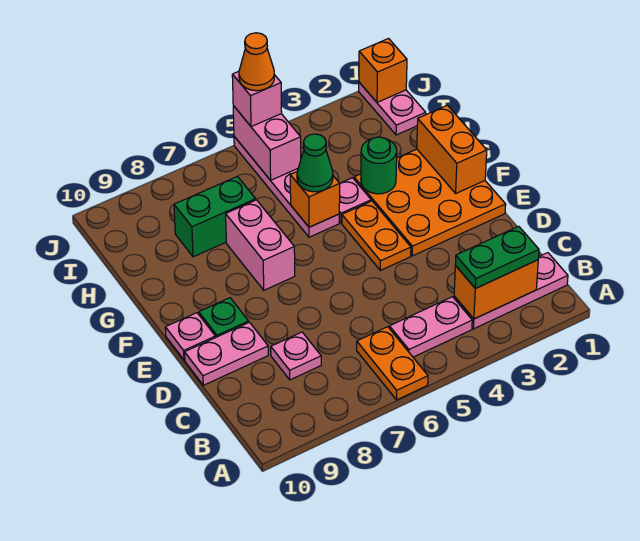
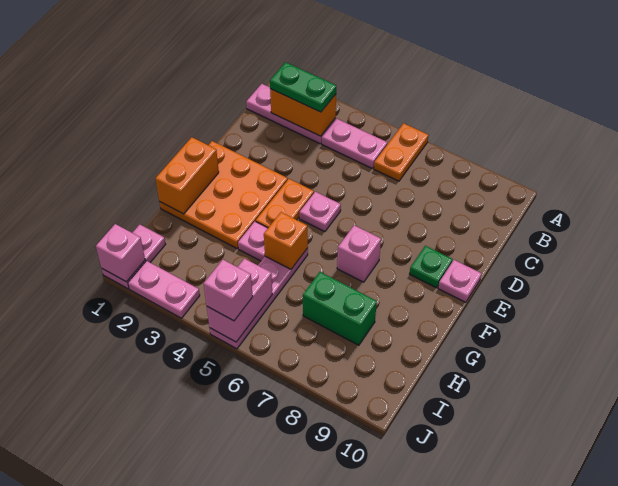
pink 1x1 plate [271,332,321,380] -> pink 1x1 plate moved to [299,192,341,232]
pink 1x2 plate [185,322,268,385] -> pink 1x2 plate moved to [128,261,200,318]
pink 1x2 brick [226,200,295,290] -> pink 1x1 brick [337,225,381,282]
green 1x1 round brick [361,137,397,194] -> none
green 1x1 cone [297,134,333,192] -> none
orange 1x1 brick [359,39,407,102] -> pink 1x1 brick [96,224,145,282]
orange 1x1 cone [239,33,274,91] -> none

